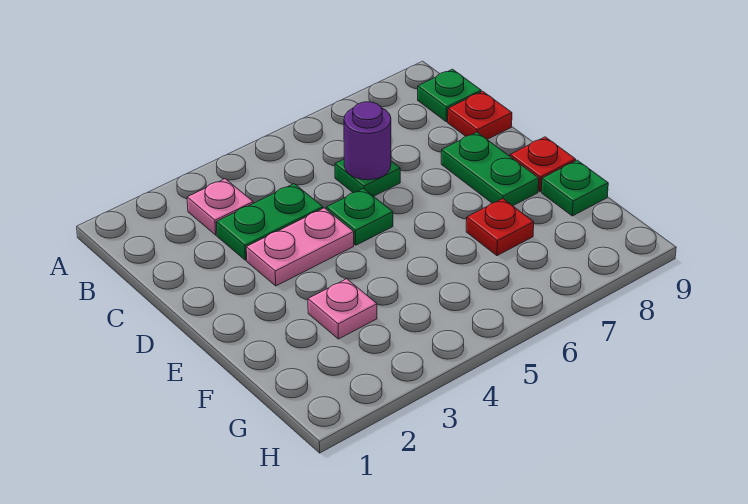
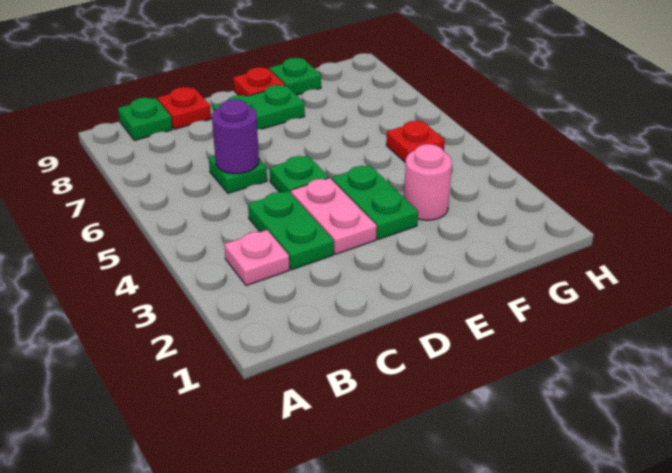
none -> green 1x2 plate [332,165,418,239]
pink 1x1 plate [308,279,377,339] -> pink 1x1 round brick [404,144,452,220]
red 1x1 plate [466,199,534,256] -> red 1x1 plate moved to [386,121,445,163]

